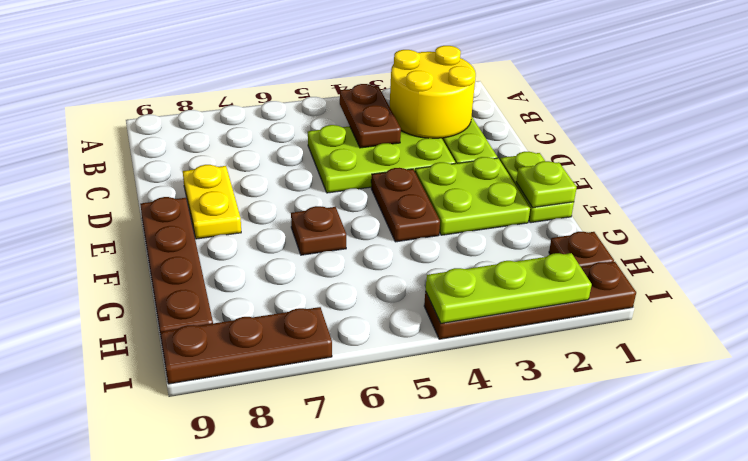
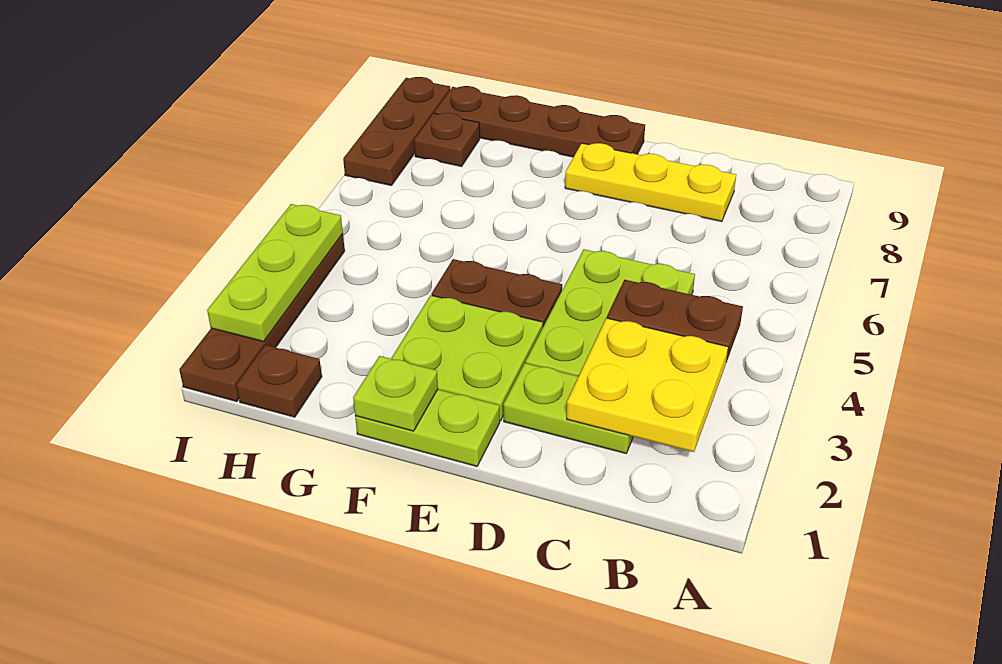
yellow 2x2 round brick [390,46,476,138] -> yellow 2x2 plate [567,318,728,452]
yellow 1x2 plate [183,165,241,239] -> yellow 1x3 plate [565,143,736,222]
brown 1x1 plate [291,206,346,255] -> brown 1x1 plate moved to [414,113,480,166]

